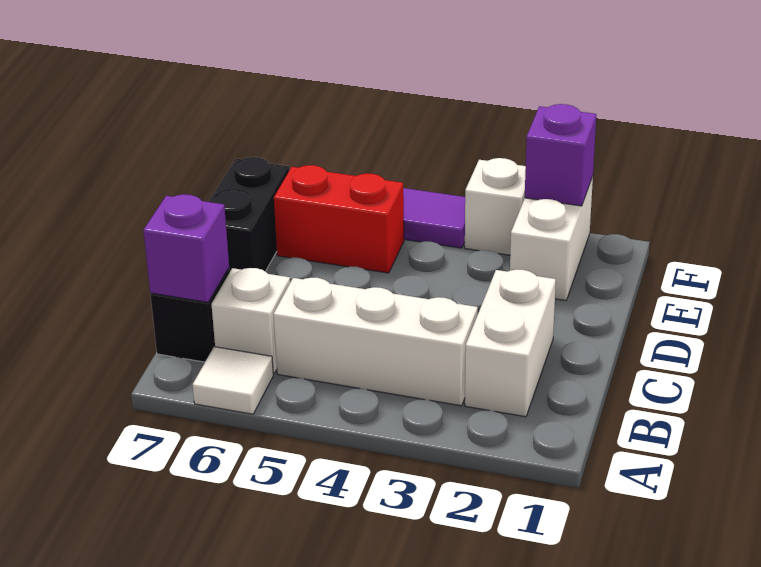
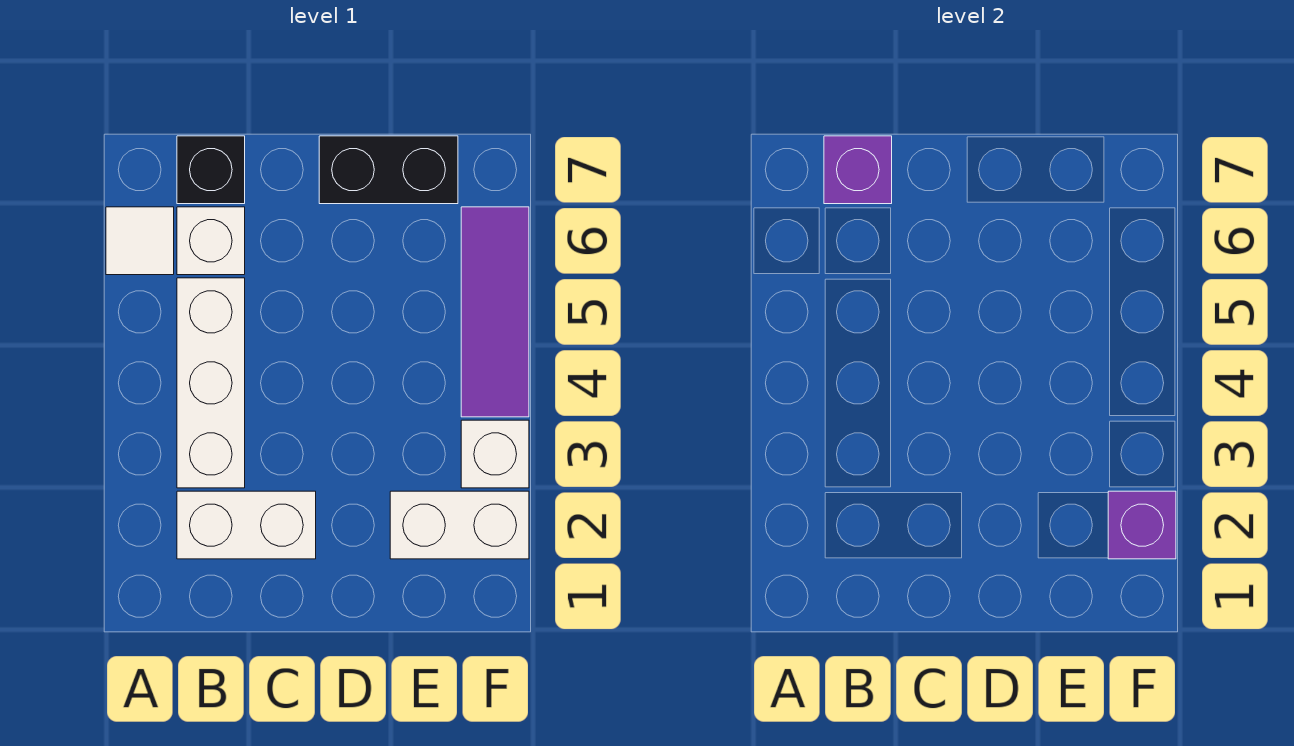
red 1x2 brick [274,165,404,273] -> none

